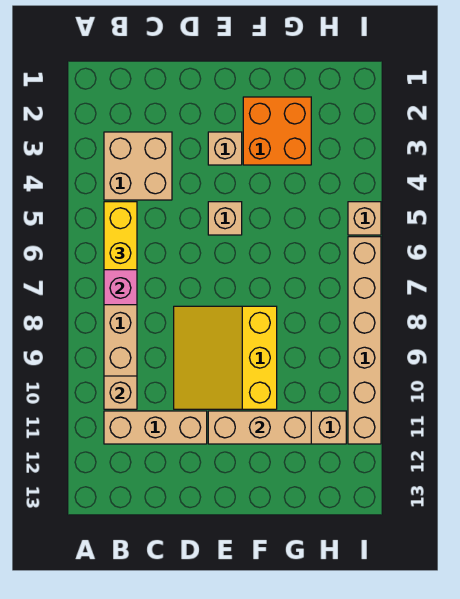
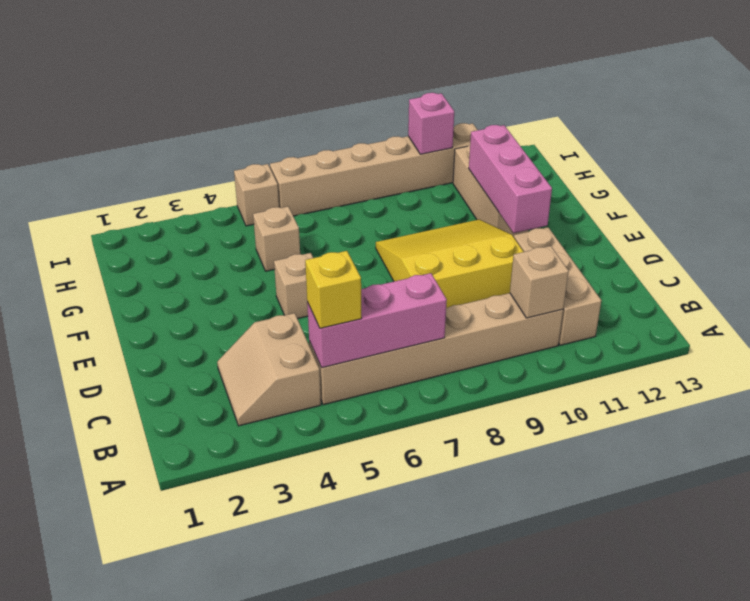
tan 2x2 brick [104,132,172,200] -> tan 2x2 slope [217,313,321,426]
yellow 1x2 brick [104,202,137,270] -> yellow 1x1 brick [305,251,362,328]
yellow 3x3 slope [174,306,277,409] -> yellow 3x3 slope turned to [376,219,523,308]
tan 1x1 brick [208,132,242,165] -> tan 1x1 brick moved to [253,207,300,271]
tan 1x3 brick [208,411,311,444] -> pink 1x3 brick [469,125,552,233]
orange 2x2 brick [243,97,311,165] -> none
none -> pink 1x1 brick [408,93,454,154]

